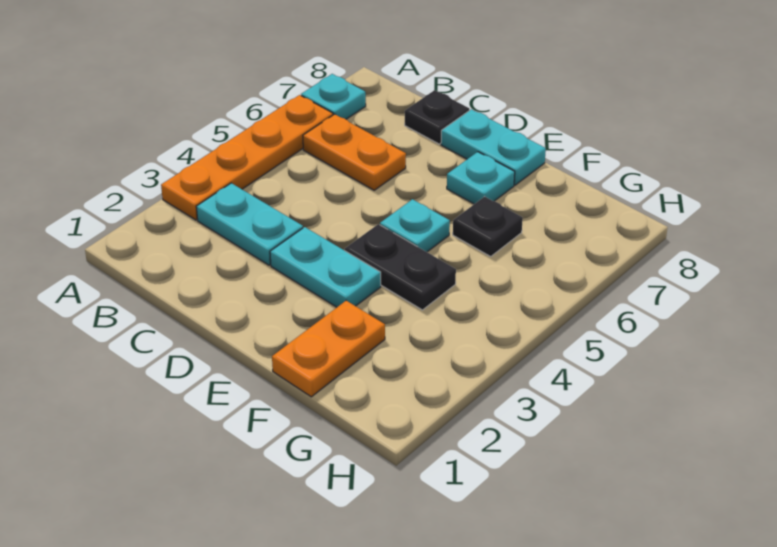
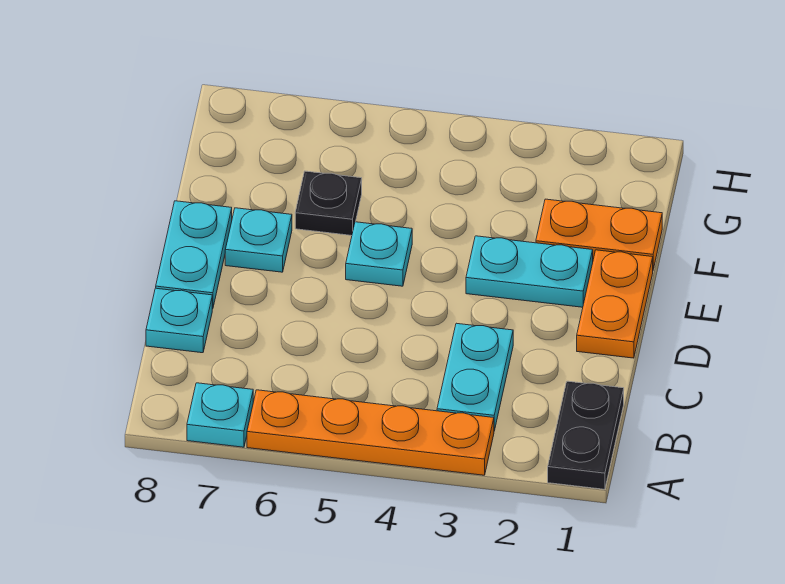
orange 1x2 plate [303,114,406,190] -> orange 1x2 plate moved to [577,250,653,358]
black 1x1 plate [405,90,469,144] -> cyan 1x1 plate [146,288,212,353]
cyan 1x2 plate [270,227,381,307] -> cyan 1x2 plate turned to [466,236,593,307]
black 1x2 plate [345,224,456,310] -> black 1x2 plate moved to [548,381,624,489]

